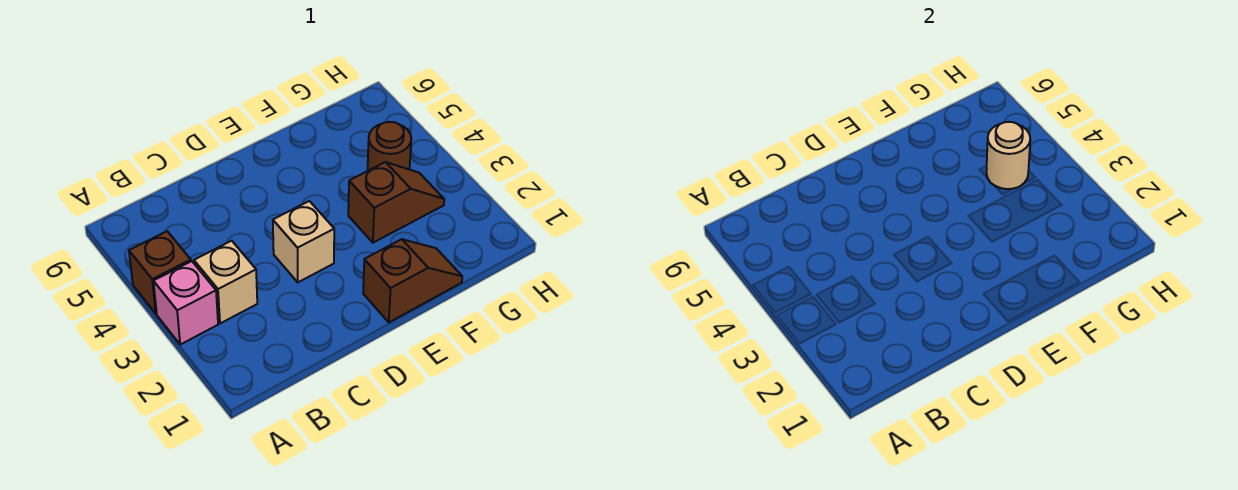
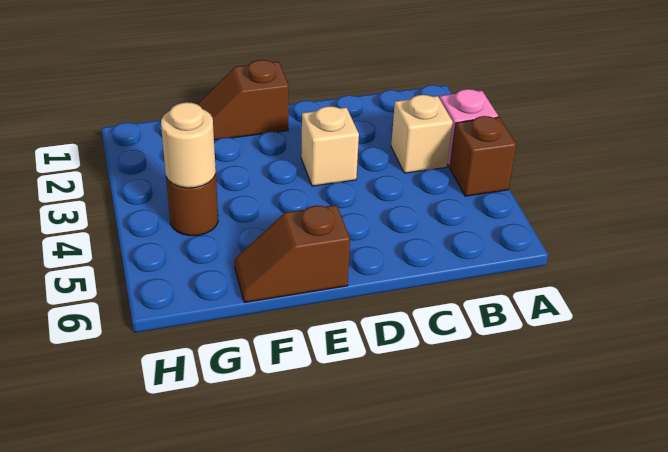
brown 1x2 slope [348,162,444,243] -> brown 1x2 slope moved to [234,205,350,302]

